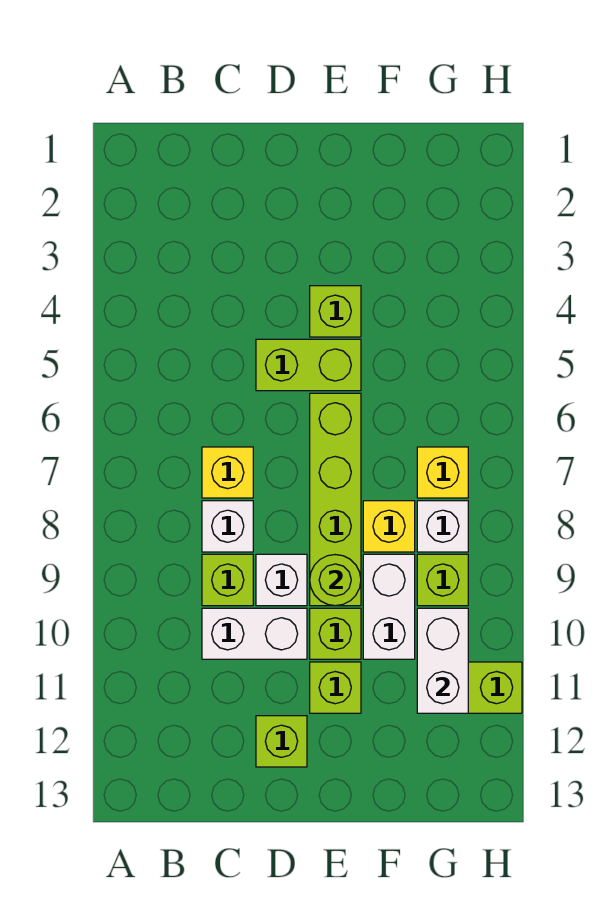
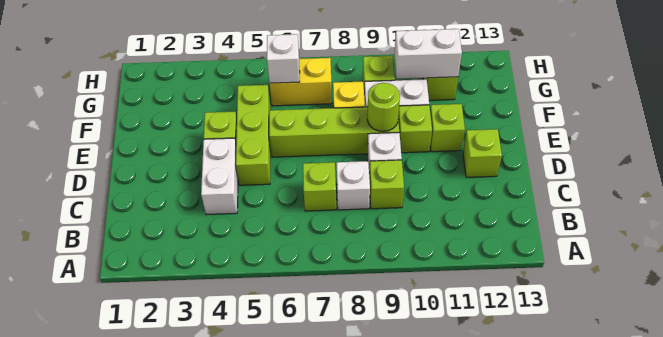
yellow 1x1 brick [202,447,253,498] -> lime 1x1 brick [303,162,336,211]
white 1x2 brick [202,608,307,659] -> white 1x2 brick moved to [201,138,238,215]
lime 1x2 brick [256,339,361,391] -> lime 1x3 brick [236,85,270,185]
yellow 1x1 brick [417,447,468,498] -> yellow 1x2 brick [270,58,332,106]
white 1x1 brick [417,501,468,552] -> white 1x1 brick moved to [267,34,300,83]

